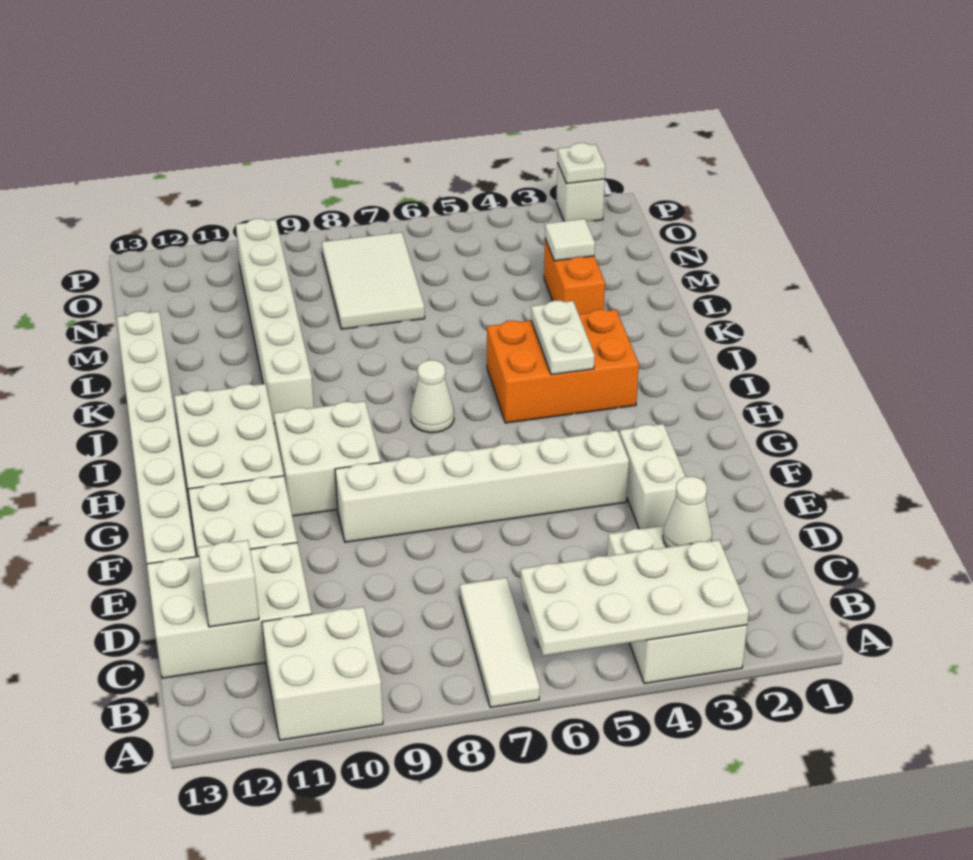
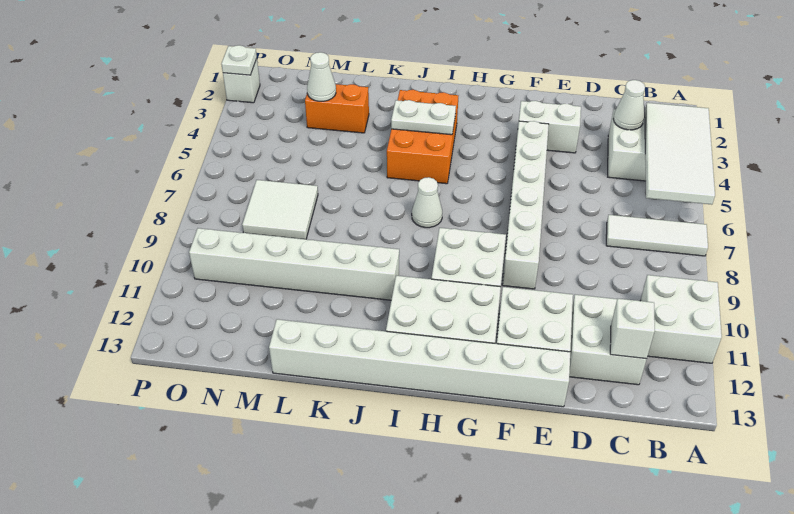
white 2x4 plate [520,540,749,656] -> white 2x4 tile [645,103,715,205]
white 2x3 brick [147,543,312,678] -> white 2x2 brick [569,295,647,385]
white 1x1 tile [545,219,595,261] -> white 1x1 cone [307,52,336,101]
white 2x3 tile [322,232,425,329] -> white 2x2 tile [242,180,318,239]

